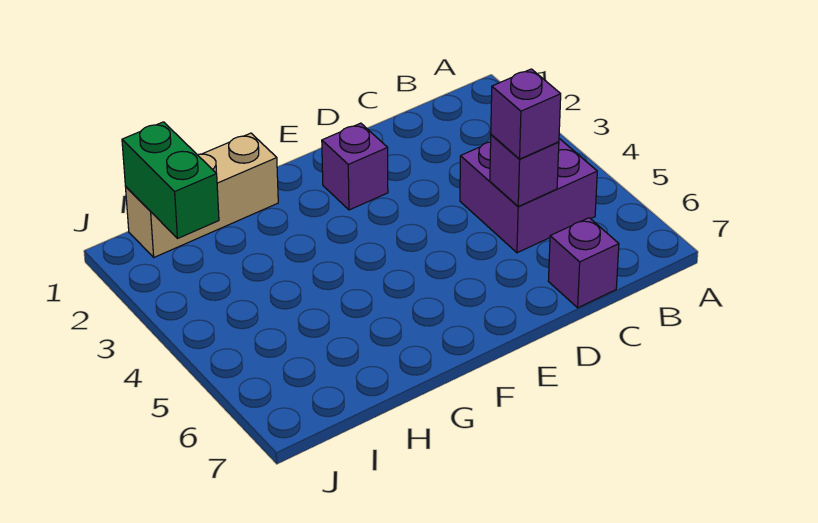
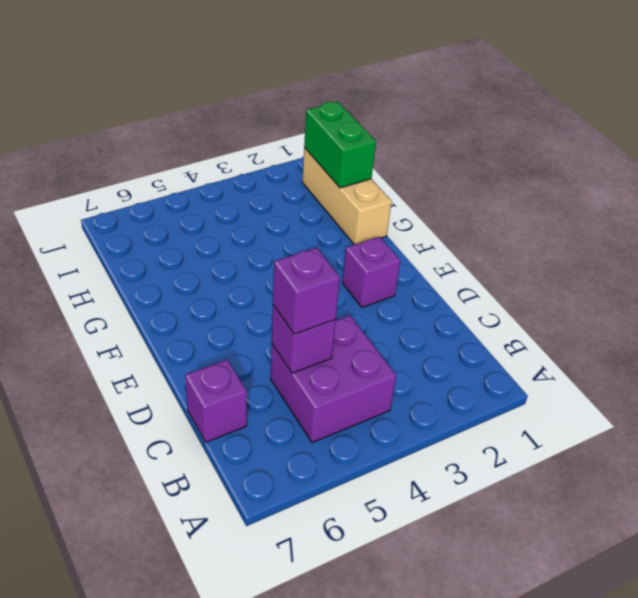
green 1x2 brick [122,122,219,239] -> green 1x2 brick turned to [304,102,376,188]

